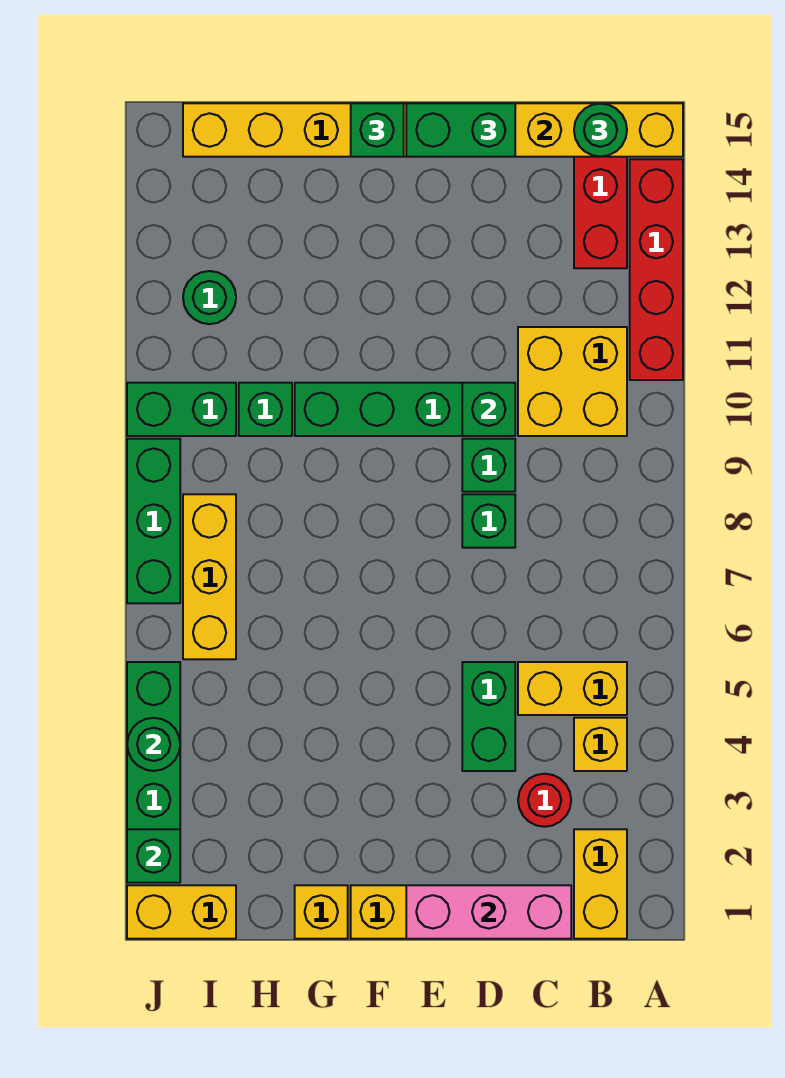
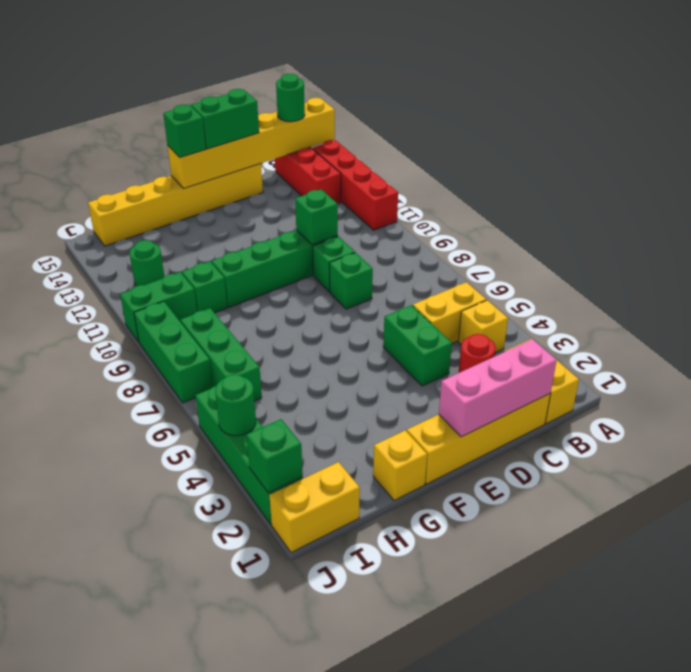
yellow 2x2 brick [518,327,627,436] -> none
yellow 1x3 brick [183,494,236,659] -> green 1x3 brick [181,308,262,401]

